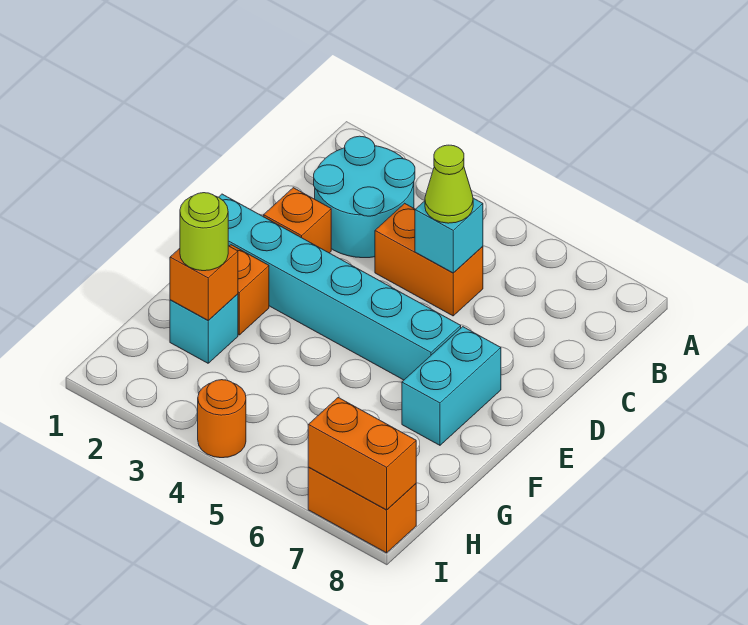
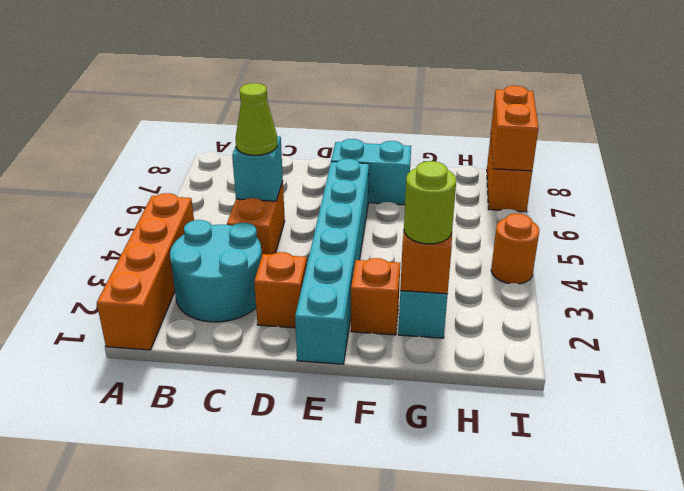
none -> orange 1x4 brick [97,193,194,350]

